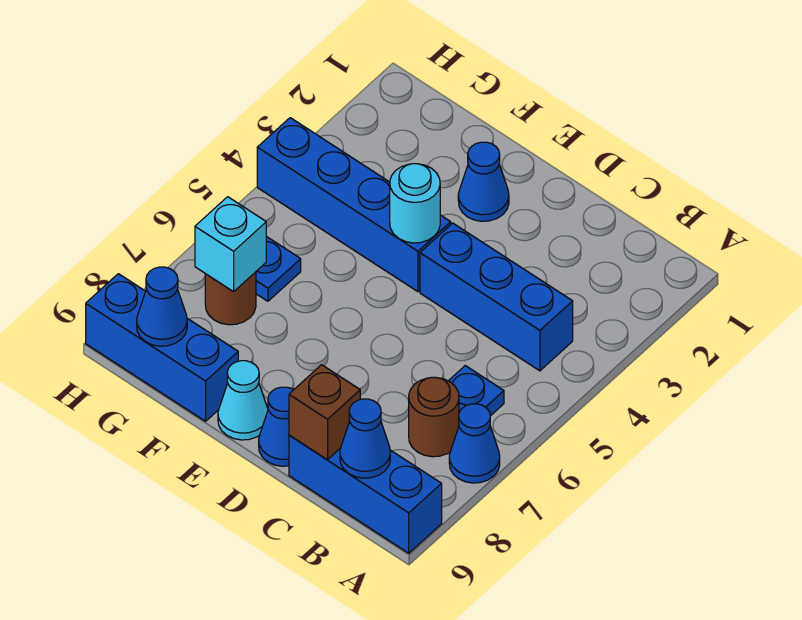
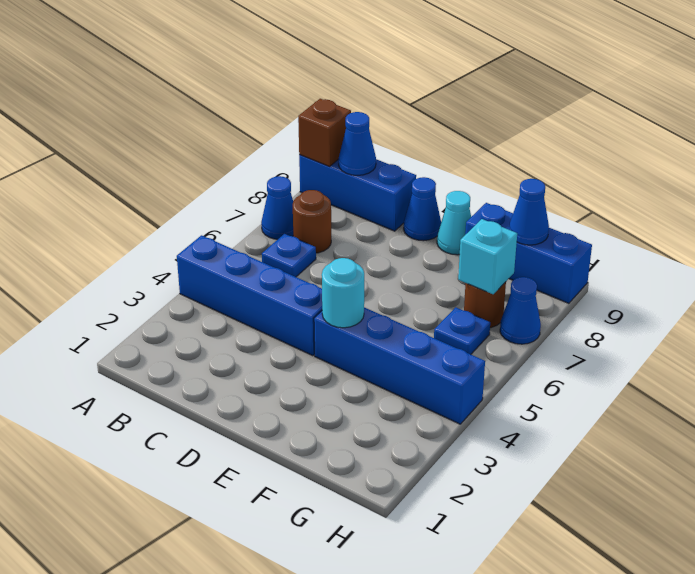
blue 1x3 brick [420,223,573,371] -> blue 1x4 brick [177,235,322,356]
brown 1x1 brick [289,365,360,460] -> brown 1x1 brick moved to [298,99,351,166]
blue 1x1 cone [458,142,509,221] -> blue 1x1 cone moved to [500,277,541,344]

